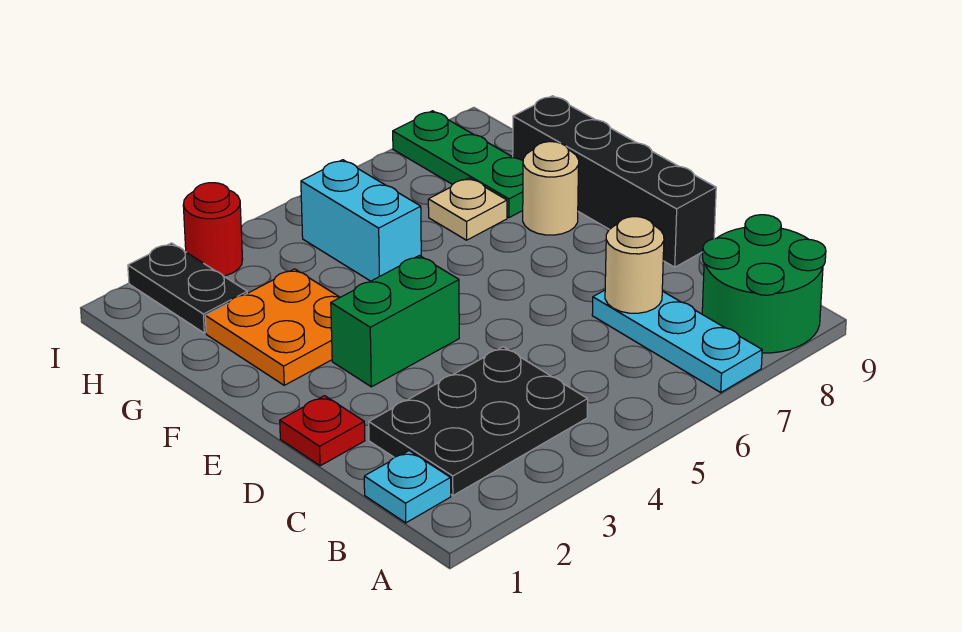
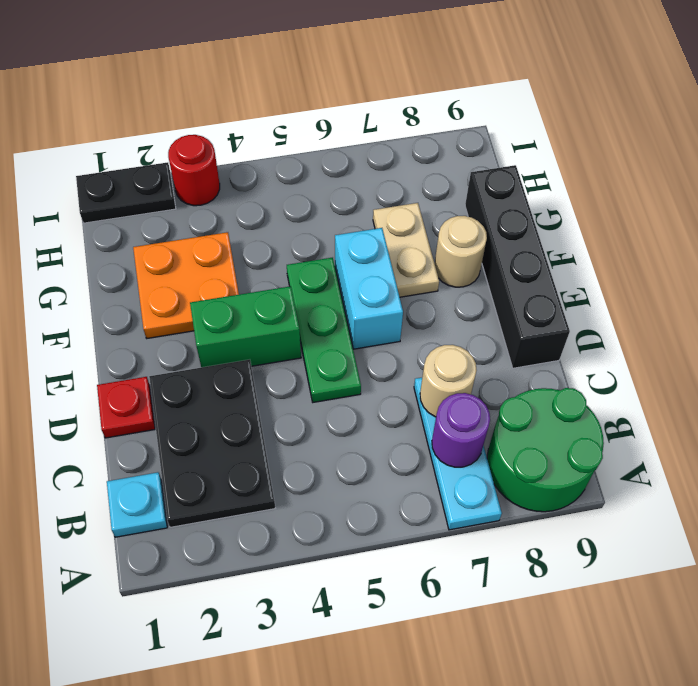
black 2x3 plate [369,347,588,496] -> black 2x3 plate turned to [149,360,275,527]
none -> purple 1x1 round brick [432,393,490,467]
cyan 1x2 brick [301,160,421,281] -> cyan 1x2 brick moved to [335,228,403,349]
tan 1x1 plate [428,178,507,240] -> tan 1x2 plate [373,203,439,297]
green 1x3 plate [393,111,523,218] -> green 1x3 plate moved to [287,258,361,402]
black 1x2 plate [128,243,247,333] -> black 1x2 plate turned to [76,162,176,223]

